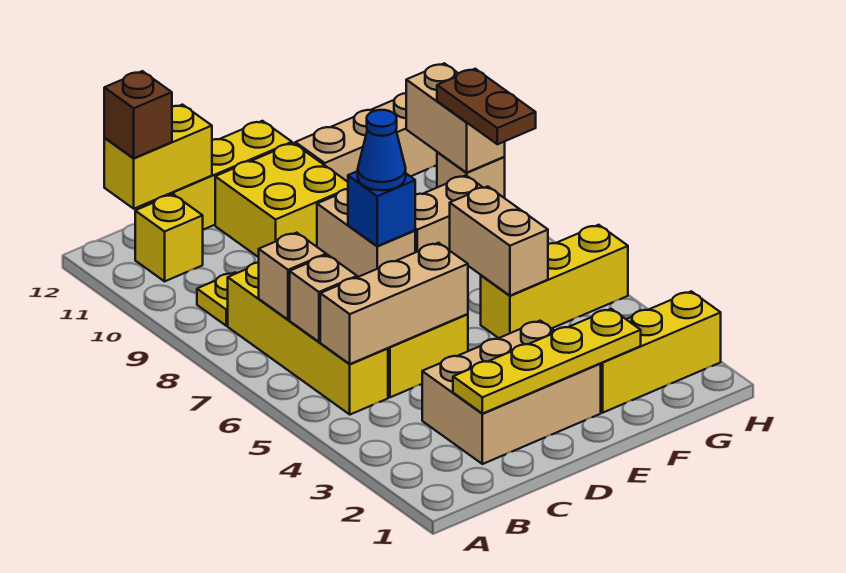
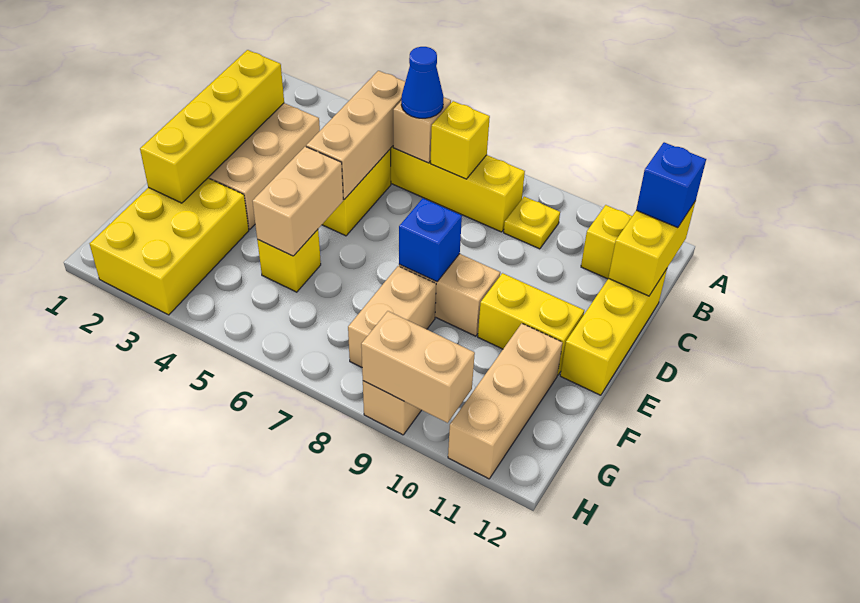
tan 1x1 brick [259,233,326,320] -> yellow 1x1 brick [431,101,490,179]
brown 1x1 brick [104,71,172,158] -> blue 1x1 brick [636,142,706,228]
yellow 1x4 plate [453,309,641,414] -> yellow 1x4 brick [140,50,284,203]
yellow 2x2 brick [215,143,348,257] -> yellow 1x2 brick [478,273,584,375]
blue 1x1 cone [358,110,406,190] -> blue 1x1 cone moved to [401,47,444,118]
yellow 1x3 brick [600,291,721,413] -> yellow 2x3 brick [90,178,249,315]
yellow 1x3 brick [481,225,628,338] -> yellow 1x1 brick [257,230,321,292]
tan 1x2 brick [450,186,548,296] -> tan 1x2 brick turned to [253,146,343,256]
brown 1x2 plate [437,69,536,144] -> none

